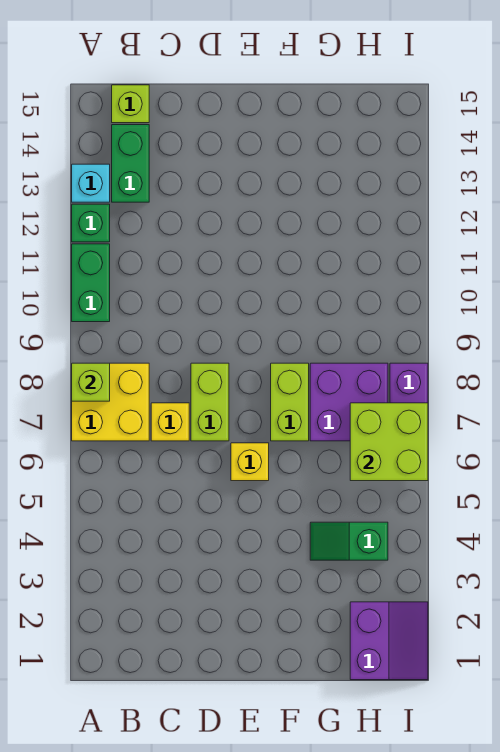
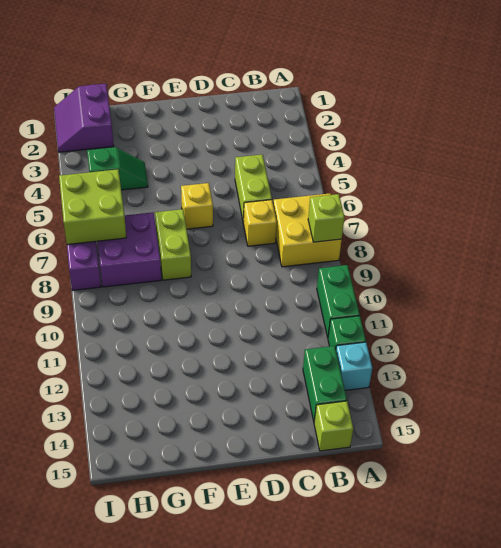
lime 1x2 brick [191,363,229,441] -> lime 1x2 brick moved to [235,155,272,221]

